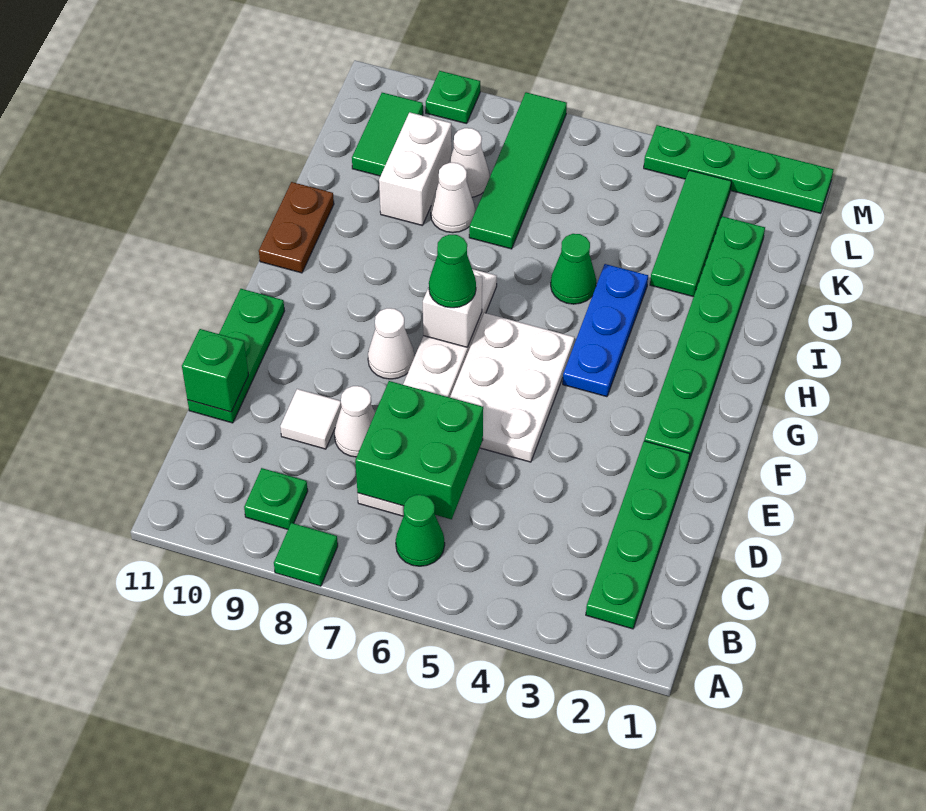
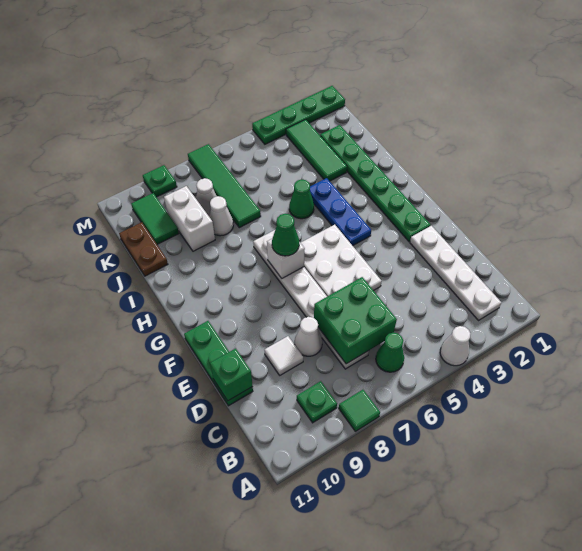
green 1x4 plate [586,441,690,629] -> white 1x4 plate [410,226,501,320]
white 1x1 cone [368,308,414,379] -> white 1x1 cone moved to [440,326,471,366]
brown 1x2 plate [259,182,334,273] -> brown 1x2 plate moved to [119,222,168,276]

